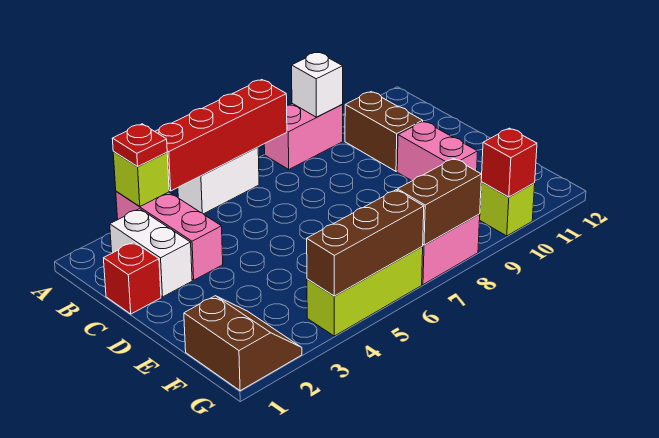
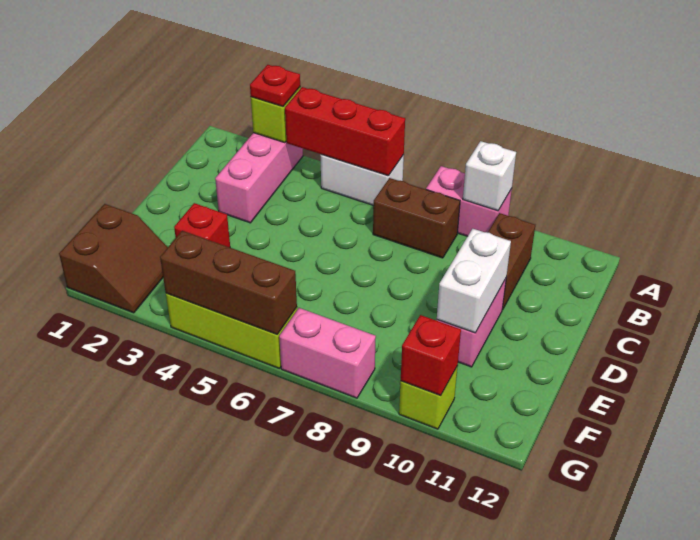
red 1x4 brick [155,80,287,191] -> red 1x3 brick [285,87,405,176]
white 1x2 brick [110,209,192,297] -> white 1x2 brick moved to [437,229,511,333]
red 1x1 brick [104,242,161,314] -> red 1x1 brick moved to [174,203,230,247]
brown 1x2 brick [397,158,482,245] -> brown 1x2 brick moved to [373,178,460,258]

